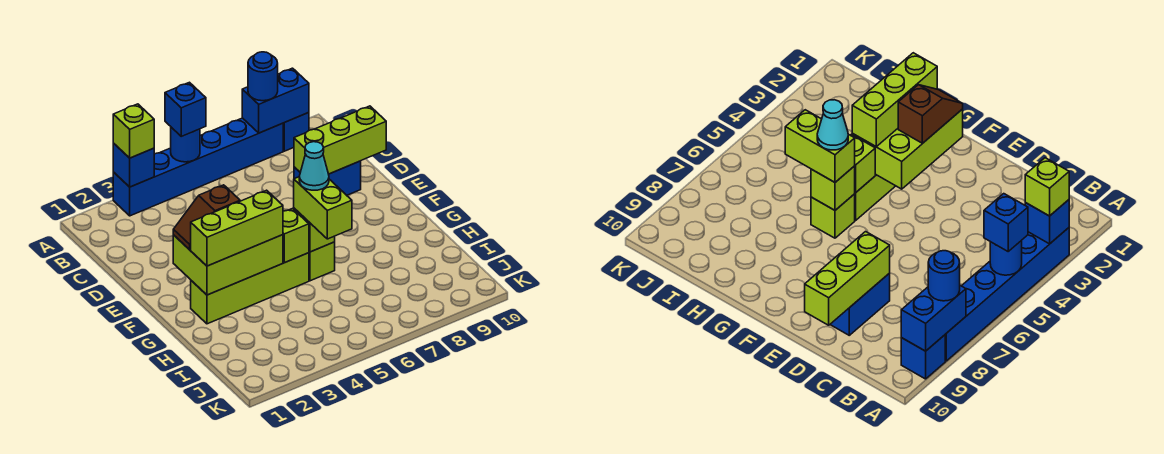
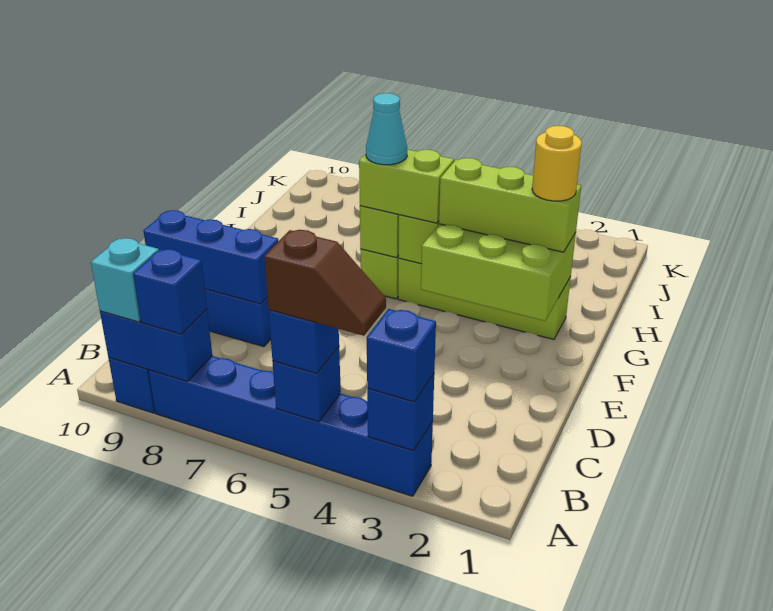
lime 1x1 brick [113,104,154,158] -> blue 1x1 brick [367,309,436,402]
blue 1x1 round brick [171,127,200,162] -> blue 1x1 brick [272,347,341,422]
blue 1x1 round brick [248,52,278,101] -> blue 1x1 brick [133,249,207,334]
none -> cyan 1x1 brick [91,238,159,322]
lime 1x3 brick [294,106,386,174] -> blue 1x3 brick [144,210,278,304]
brown 1x2 slope [173,185,240,250] -> brown 1x2 slope moved to [265,230,386,336]
none -> yellow 1x1 round brick [532,126,582,201]
lime 1x2 brick [294,177,352,239] -> lime 1x2 brick turned to [359,149,454,223]

